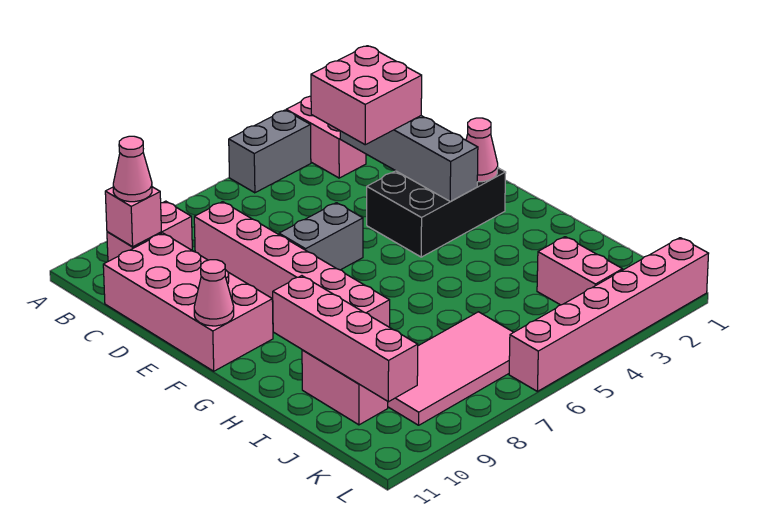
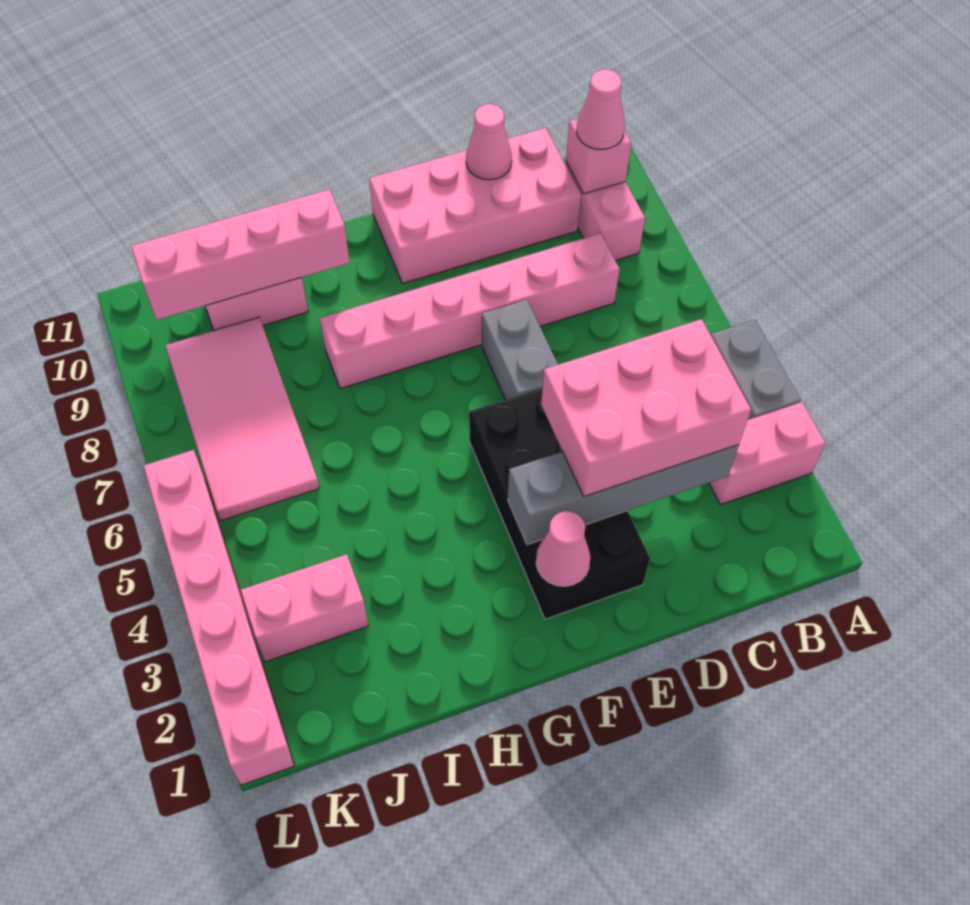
pink 2x2 brick [311,46,422,145] -> pink 2x3 brick [541,319,751,497]
black 2x3 brick [367,168,506,257] -> black 2x4 brick [469,388,650,619]
pink 1x1 cone [194,260,234,326] -> pink 1x1 cone moved to [466,104,512,180]

